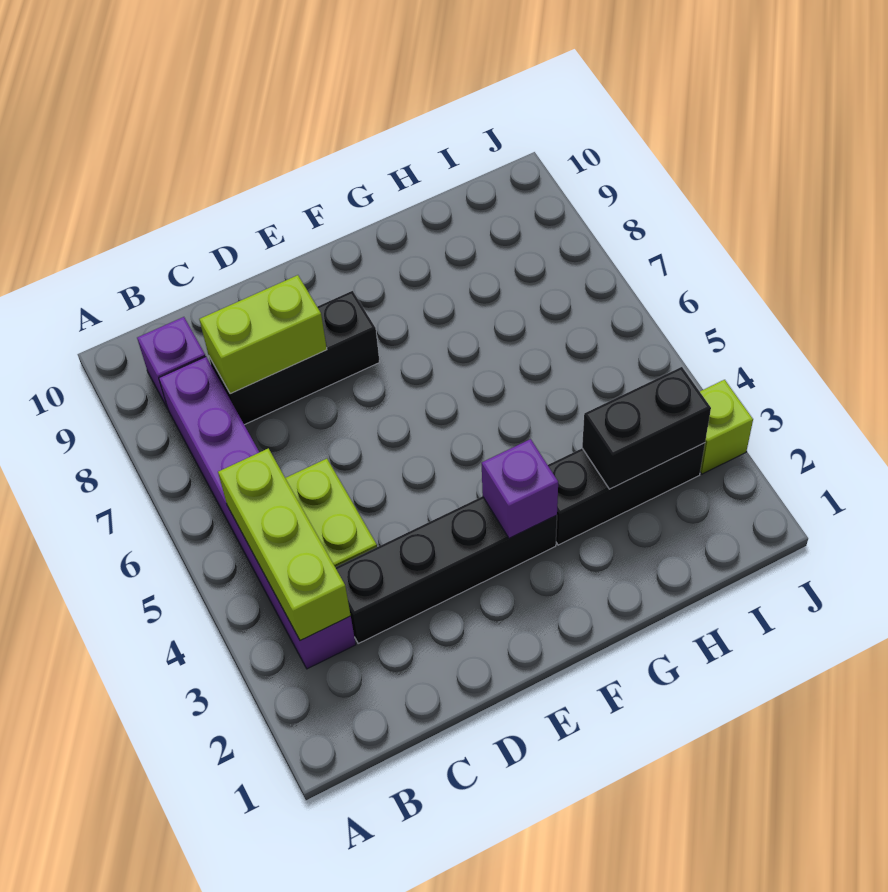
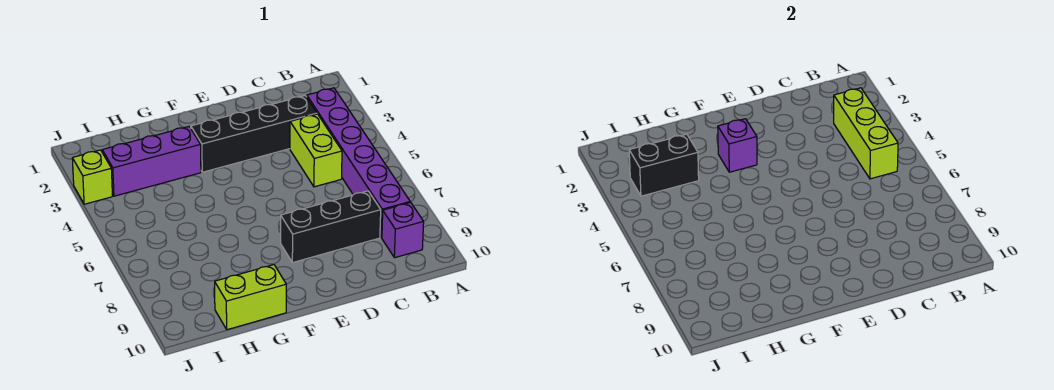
lime 1x2 brick [199,275,327,394] -> lime 1x2 brick moved to [215,265,286,330]
black 1x3 brick [548,443,705,545] -> purple 1x3 brick [102,127,201,196]

